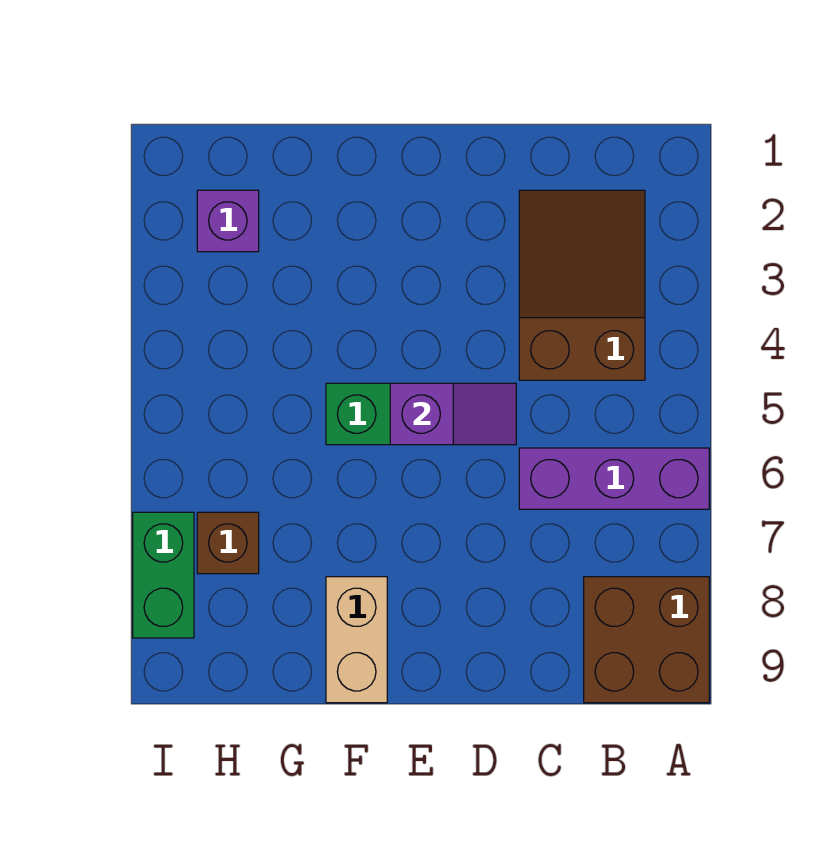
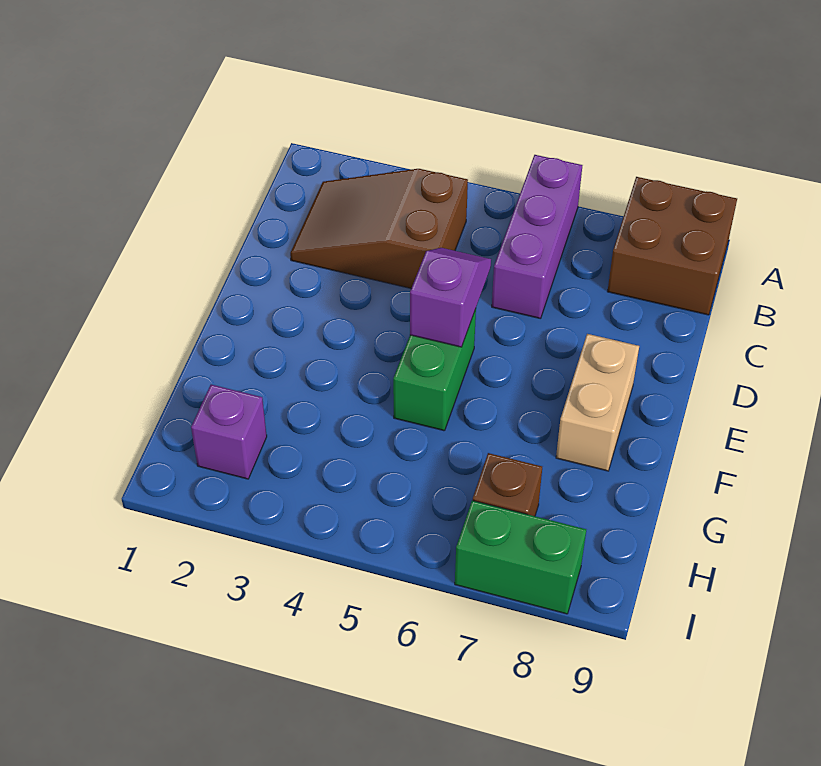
tan 1x2 brick [326,577,387,703] -> tan 1x2 brick turned to [556,334,639,471]

